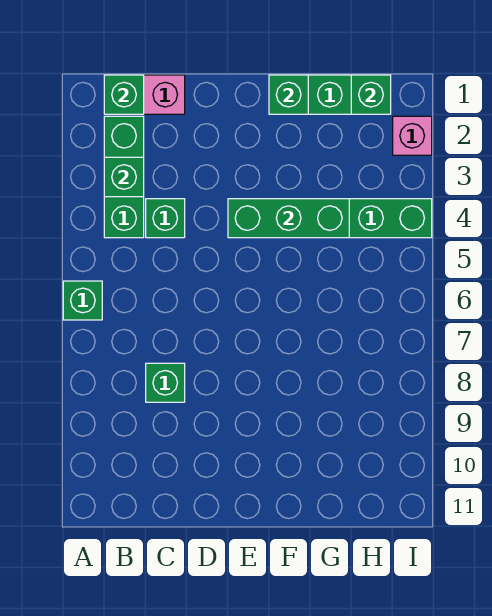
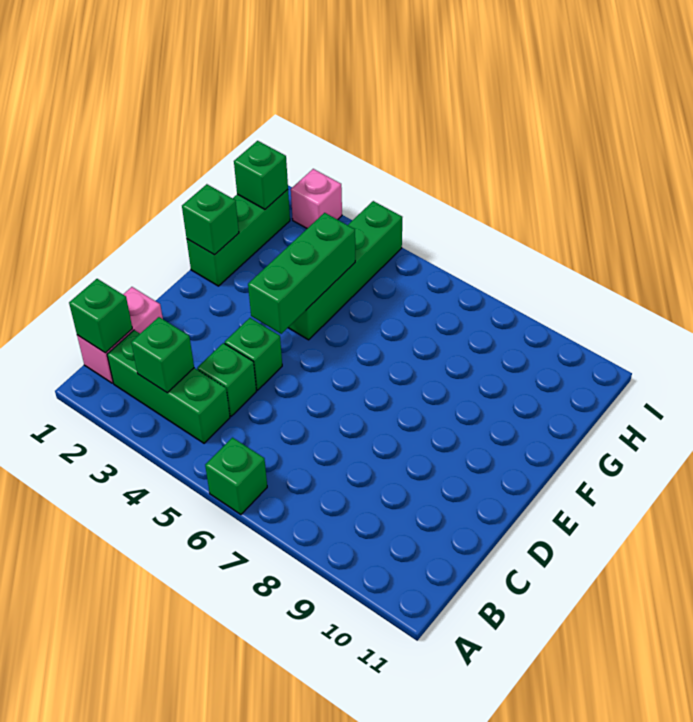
green 1x1 brick [146,363,185,402] -> green 1x1 brick moved to [225,318,282,390]

